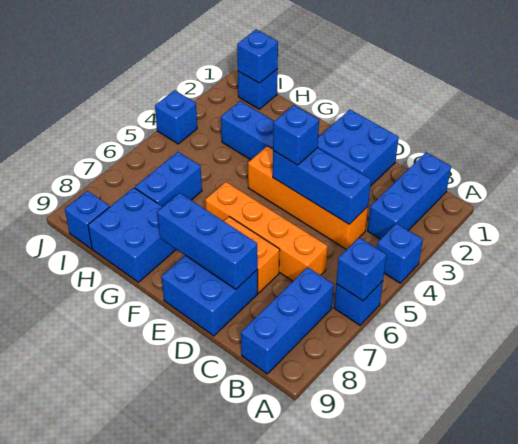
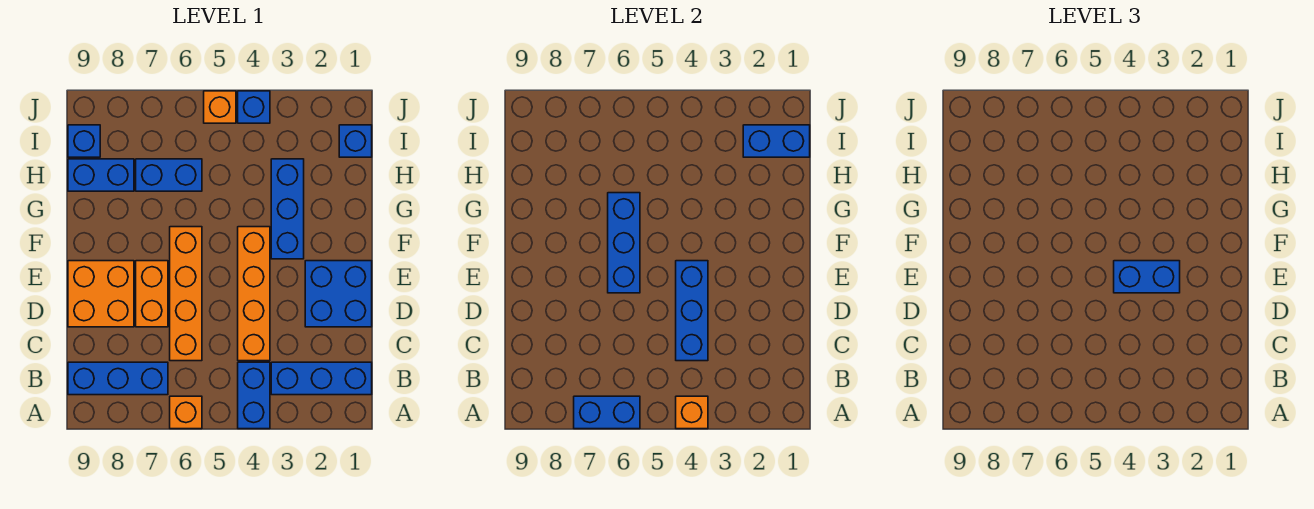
blue 1x1 brick [377,223,423,283] -> blue 1x2 brick [238,362,270,429]
none -> orange 1x1 brick [676,396,708,429]
blue 1x1 brick [334,281,383,325] -> orange 1x1 brick [170,396,202,429]
blue 1x1 brick [336,237,387,301] -> blue 1x2 brick [574,396,640,429]
blue 2x2 brick [162,255,258,336] -> orange 2x2 brick [68,261,134,327]
blue 1x3 brick [157,193,258,289] -> blue 1x3 brick moved to [608,193,640,293]
blue 1x1 brick [273,105,319,165] -> blue 1x2 brick [1114,261,1180,293]
blue 2x2 brick [88,188,176,282] -> blue 1x2 brick [68,159,134,191]
blue 1x1 brick [237,30,278,83] -> blue 1x2 brick [743,125,810,157]
none -> orange 1x1 brick [204,91,236,123]

